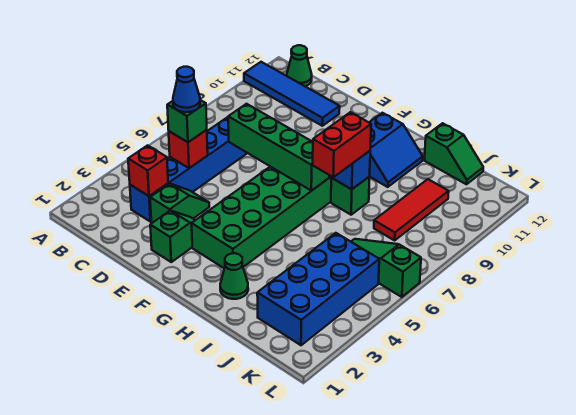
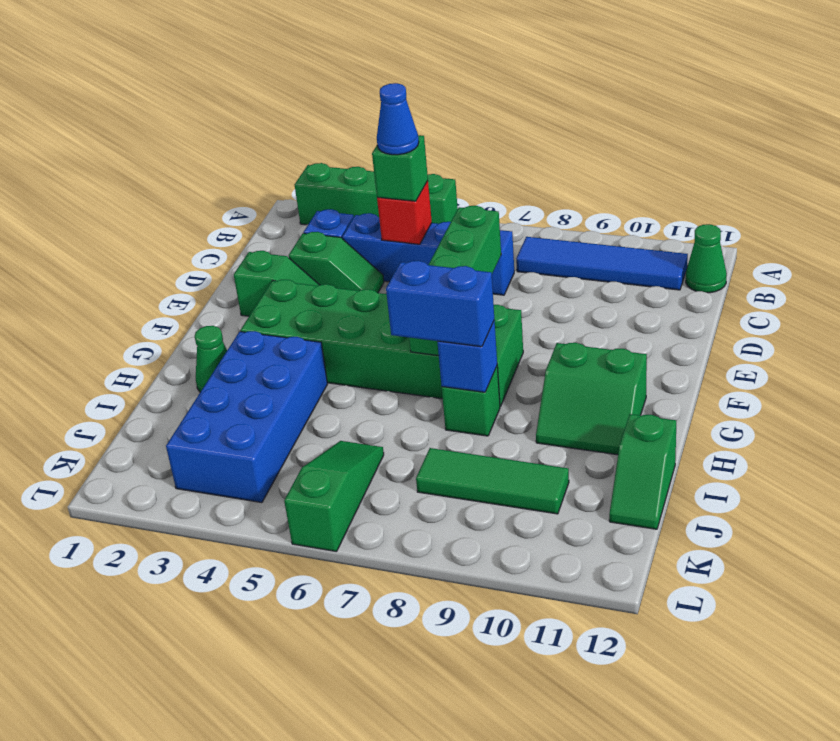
none -> green 1x4 brick [295,163,458,225]
blue 1x4 tile [244,62,340,126] -> blue 1x4 tile turned to [516,237,688,290]
red 1x1 brick [128,145,168,196] -> none
blue 2x2 slope [369,113,423,187] -> green 2x2 slope [536,343,647,455]
red 1x2 brick [313,112,371,177] -> blue 1x2 brick [386,261,494,347]
blue 2x4 brick [257,233,379,345] -> blue 2x4 brick turned to [166,331,327,503]
red 1x3 tile [374,179,449,240] -> green 1x3 tile [416,448,569,514]

